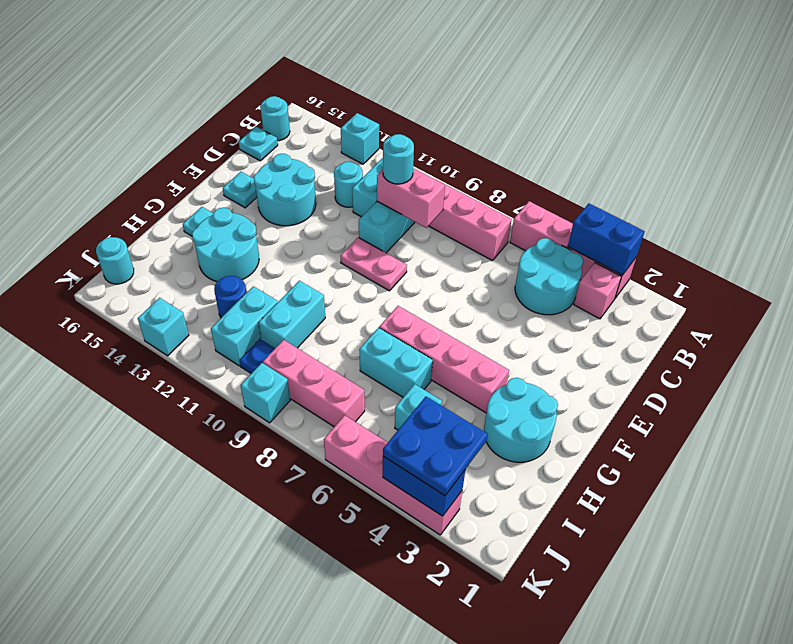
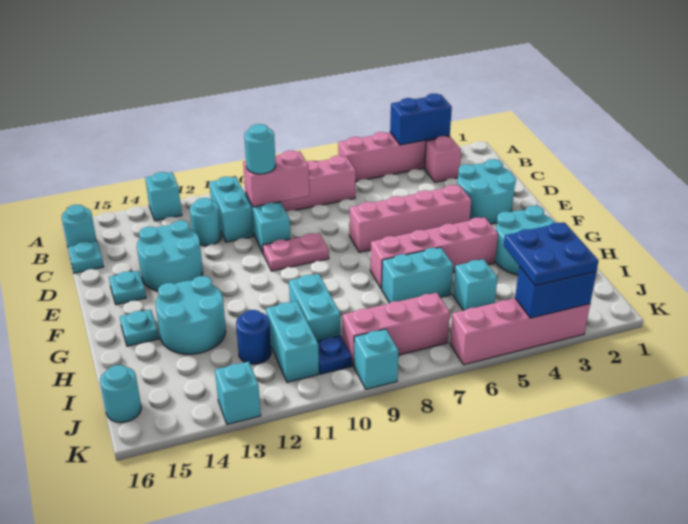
cyan 2x2 round brick [515,238,583,315] -> cyan 2x2 round brick moved to [457,159,516,224]
none -> pink 1x4 brick [349,185,471,252]

